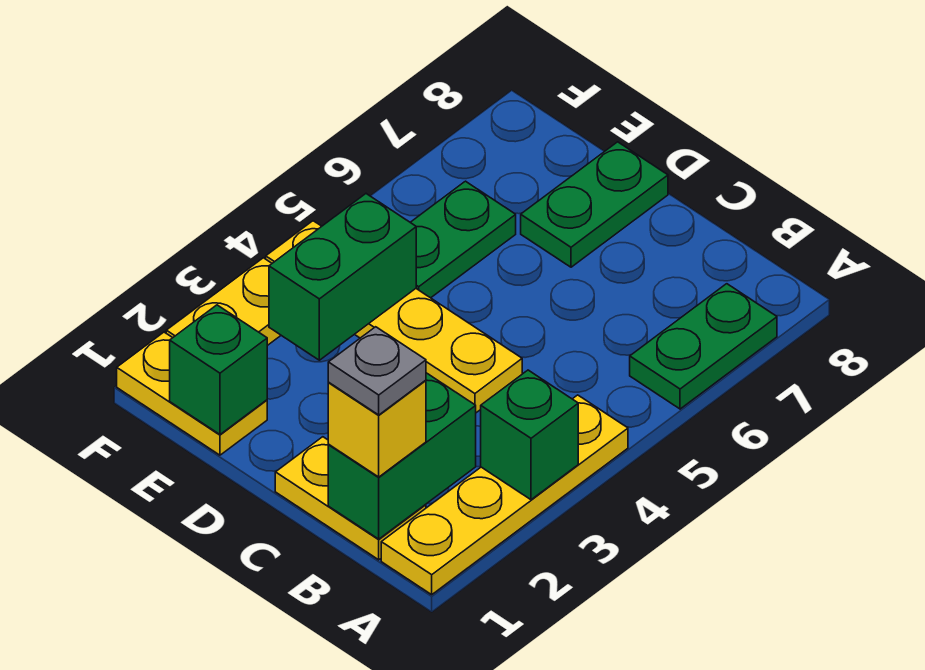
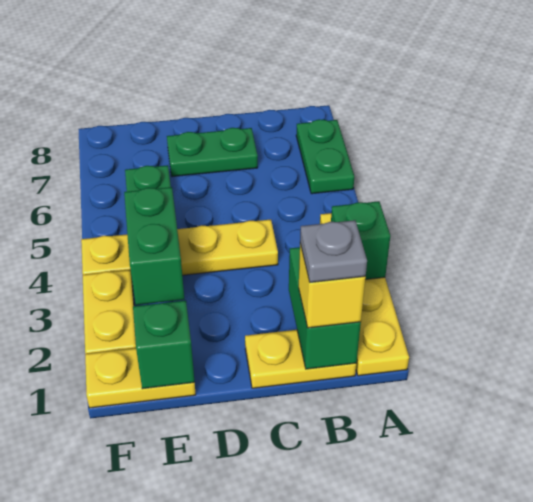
green 1x2 plate [521,142,668,267] -> green 1x2 plate turned to [167,128,258,177]

